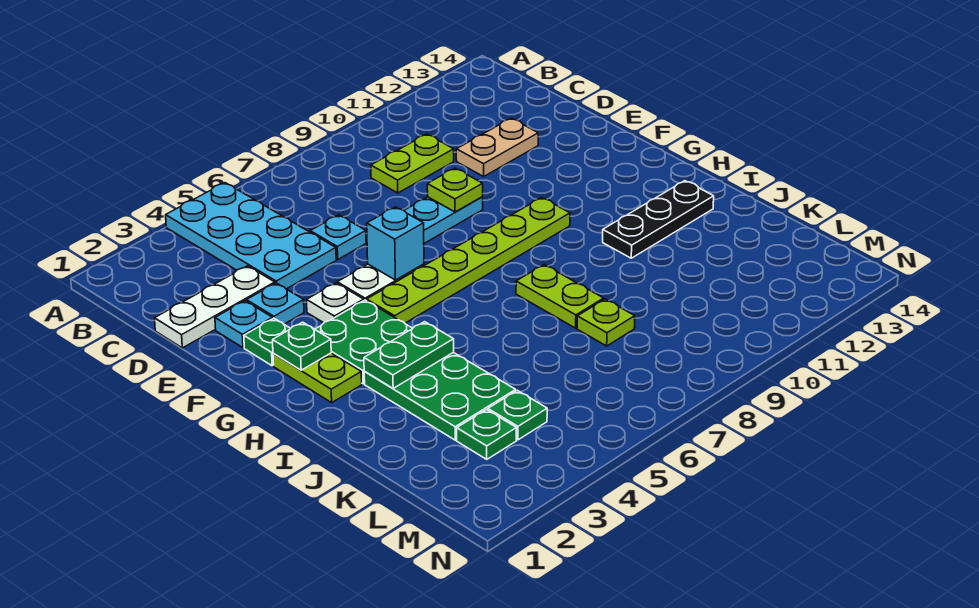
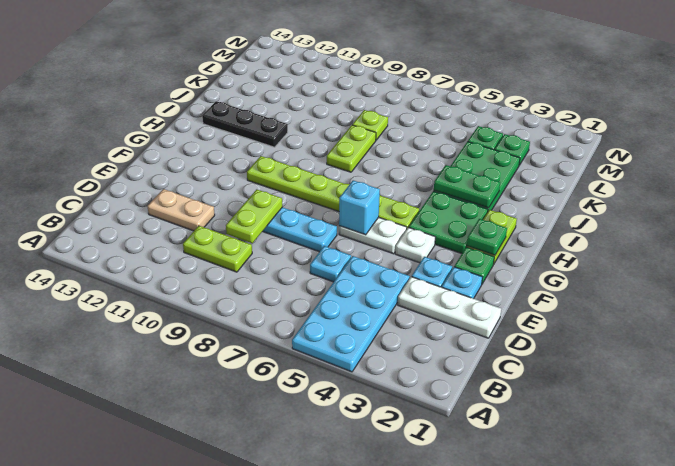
lime 1x1 plate [427,168,483,212] -> lime 1x2 plate [226,189,282,243]

